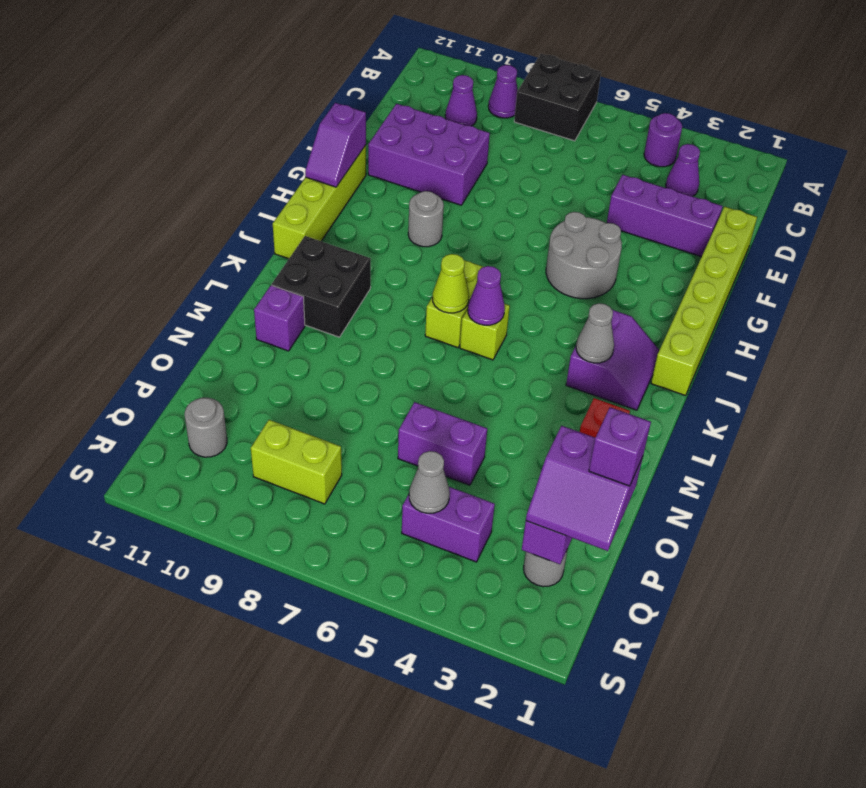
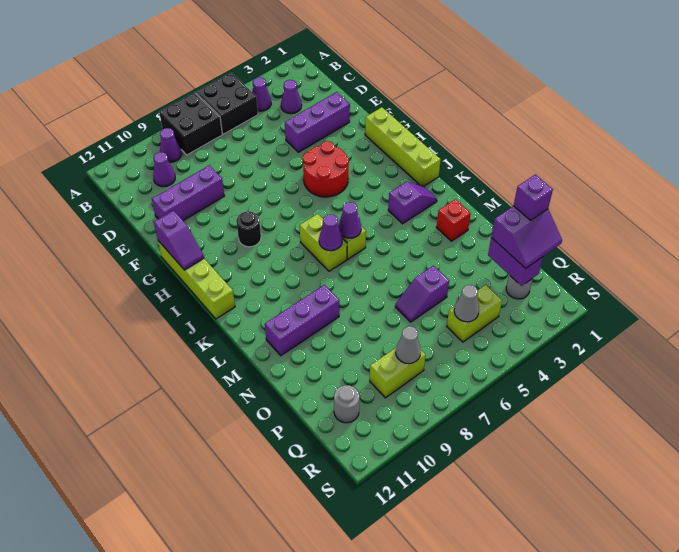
purple 1x1 round brick [644,113,682,167] -> purple 1x1 cone [252,77,271,111]
lime 1x6 brick [651,207,757,396] -> lime 1x4 brick [365,107,441,186]
purple 2x3 brick [368,104,490,205] -> purple 1x3 brick [152,165,224,221]
grey 2x2 round brick [546,212,622,299] -> red 2x2 round brick [302,141,349,197]
grey 1x1 round brick [408,191,444,247] -> black 1x1 round brick [236,212,261,247]
purple 2x2 slope [566,309,659,410] -> purple 1x2 slope [388,182,437,224]
grey 1x1 cone [576,303,614,363] -> grey 1x1 cone moved to [396,326,421,364]
lime 1x1 cone [433,254,469,313] -> purple 1x1 cone [319,214,342,251]
black 2x2 brick [272,236,371,337] -> black 2x2 brick moved to [196,73,258,134]
purple 1x1 brick [254,285,305,351] -> purple 1x3 brick [265,285,339,356]
purple 1x2 brick [398,402,487,485] -> purple 1x2 slope [395,266,449,322]
purple 1x2 brick [402,487,495,562] -> lime 1x2 brick [447,285,502,342]

